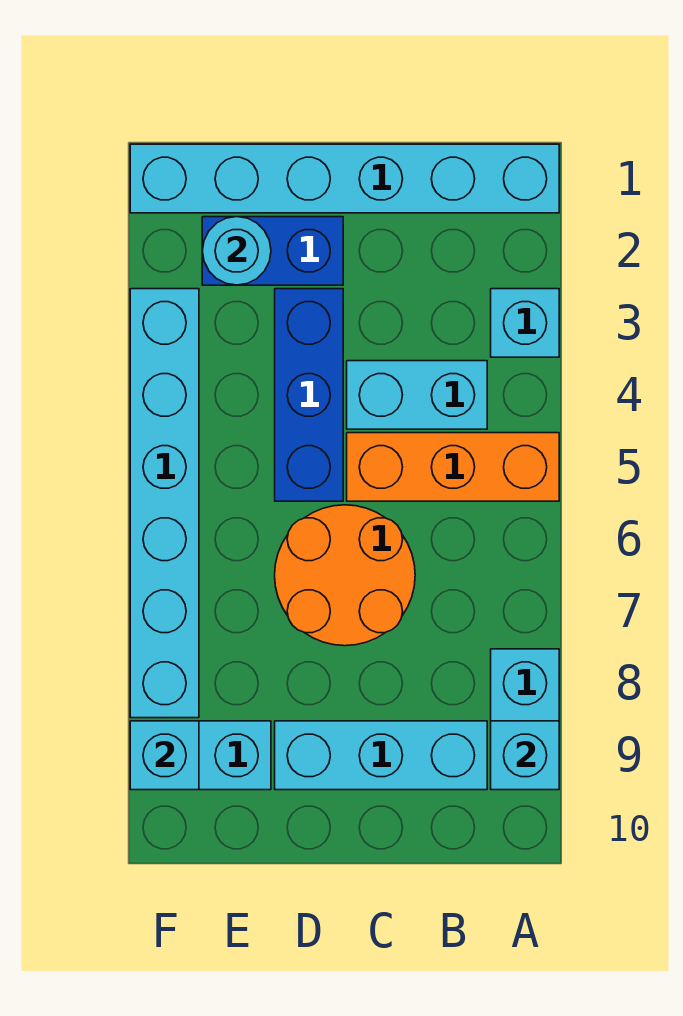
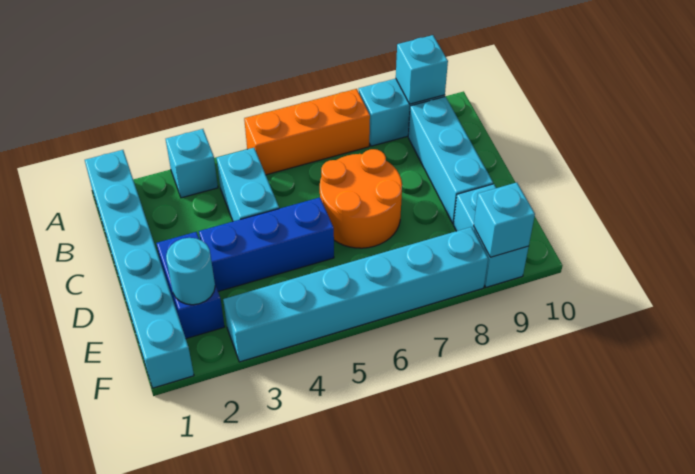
orange 1x3 brick [347,433,559,501] -> orange 1x3 brick turned to [244,89,370,175]

